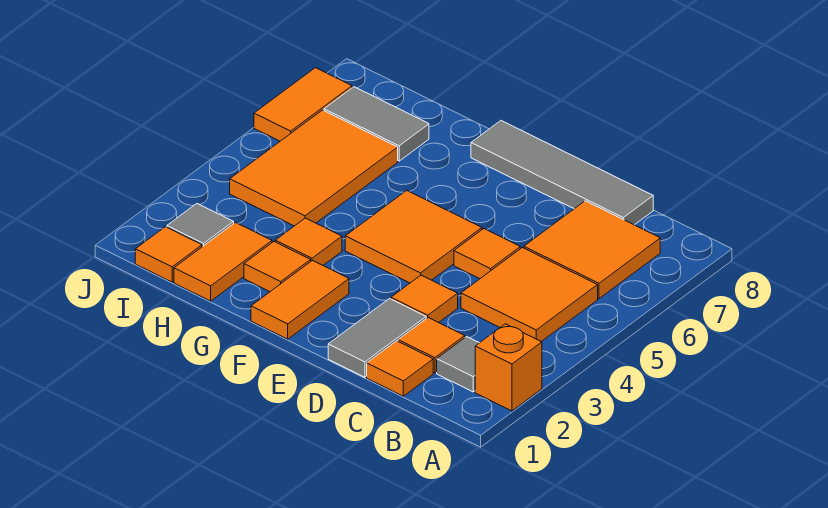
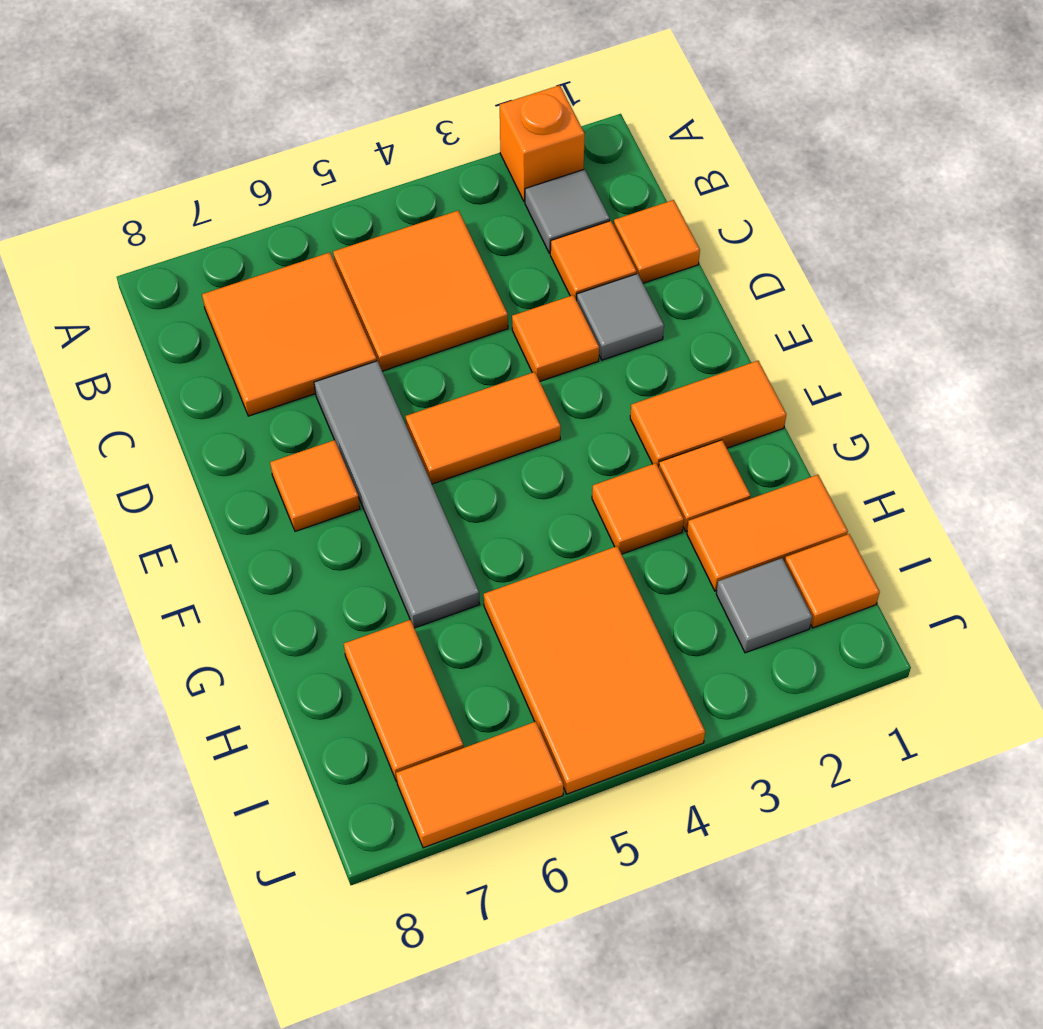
grey 1x4 tile [471,121,653,225] -> grey 1x4 tile moved to [314,361,480,628]
grey 1x2 tile [328,299,426,377] -> grey 1x1 tile [577,274,664,360]
orange 1x1 tile [454,229,520,279] -> orange 1x1 tile moved to [270,440,360,531]
orange 2x2 tile [345,191,482,283] -> orange 1x2 tile [406,372,561,484]
orange 2x3 tile [230,110,398,226] -> orange 2x3 tile turned to [484,546,705,794]
grey 1x2 tile [324,87,429,161] -> orange 1x2 tile [344,620,463,781]

